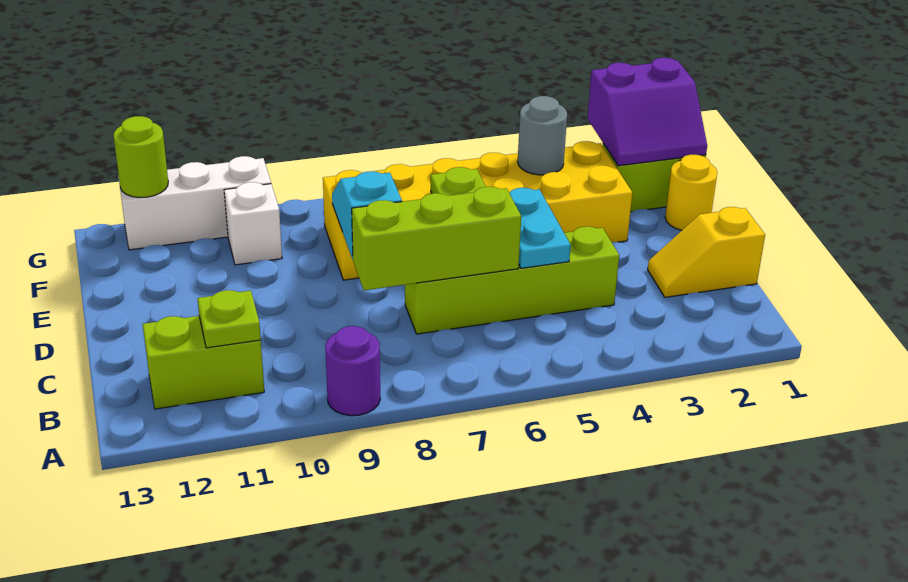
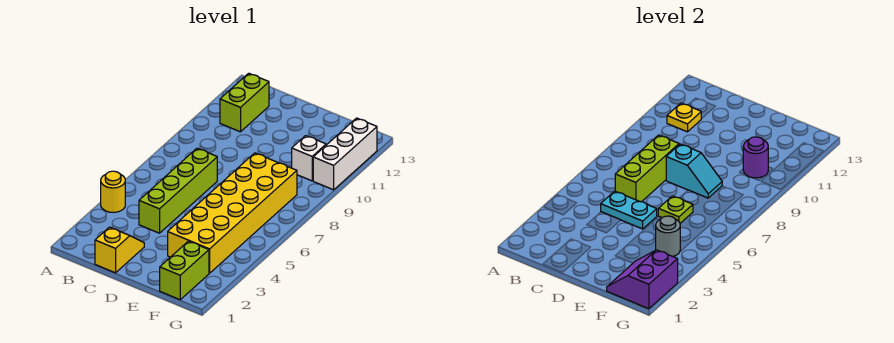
purple 1x1 round brick [325,326,380,416] -> purple 1x1 round brick moved to [743,137,768,178]
lime 1x1 plate [197,290,261,348] -> yellow 1x1 plate [667,103,701,132]
yellow 1x1 round brick [665,155,717,230] -> yellow 1x1 round brick moved to [101,171,125,212]
lime 1x1 round brick [114,116,168,198] -> none

